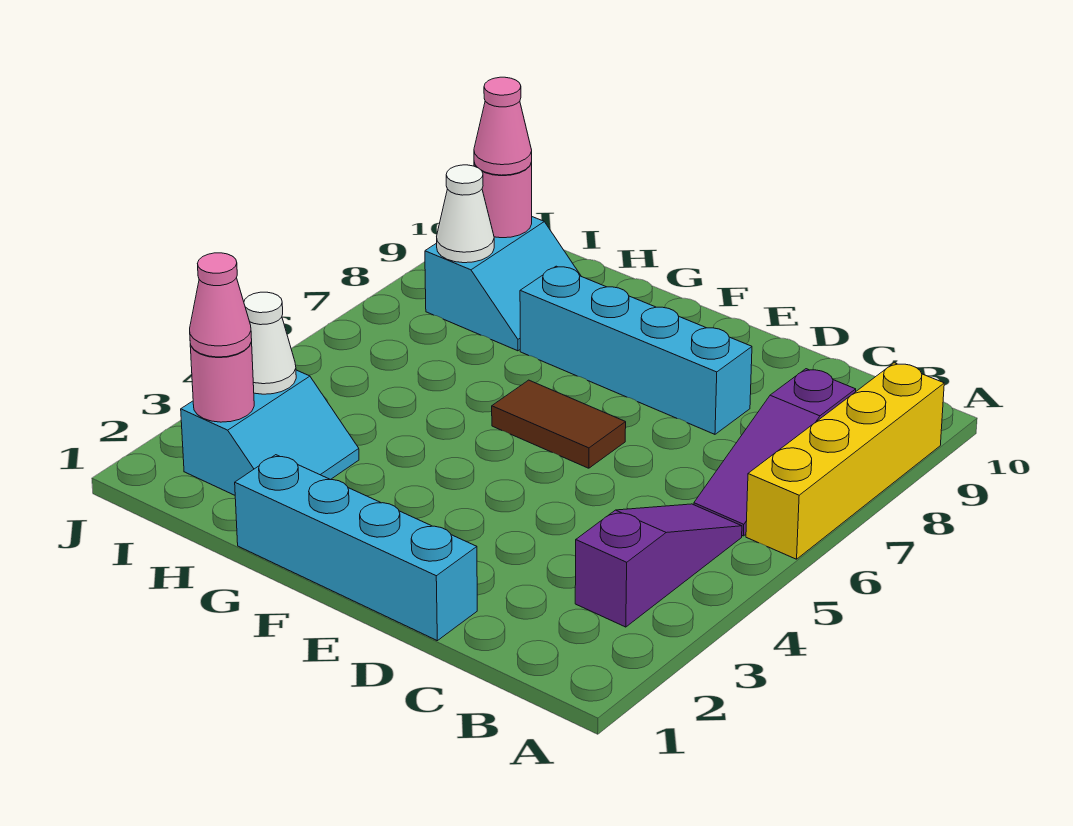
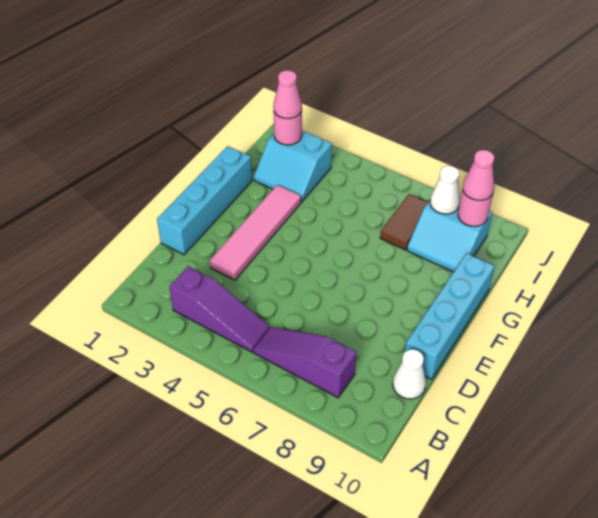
yellow 1x4 brick [746,363,944,559] -> none
none -> pink 1x4 tile [210,185,301,280]
cyan 1x4 brick [520,266,752,434] -> cyan 1x4 brick moved to [405,253,494,379]
brown 1x2 tile [492,380,626,468] -> brown 1x2 tile moved to [380,194,428,250]
white 1x1 cone [244,292,296,394] -> white 1x1 cone moved to [393,349,426,399]

